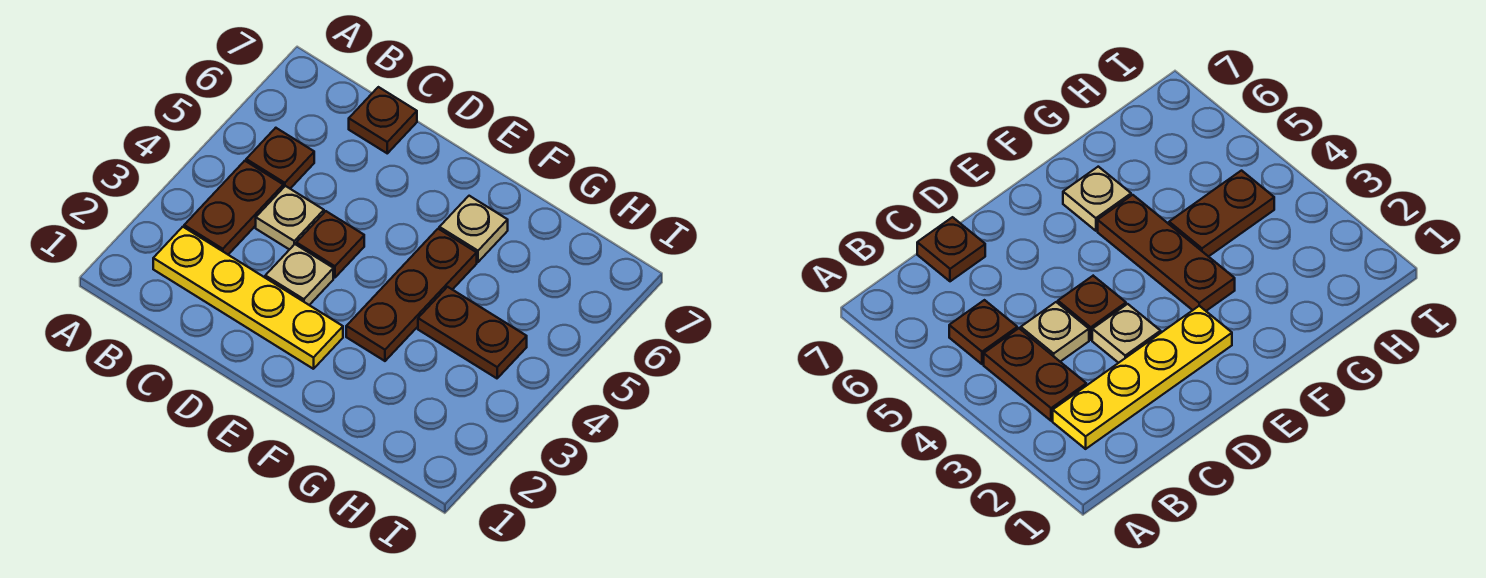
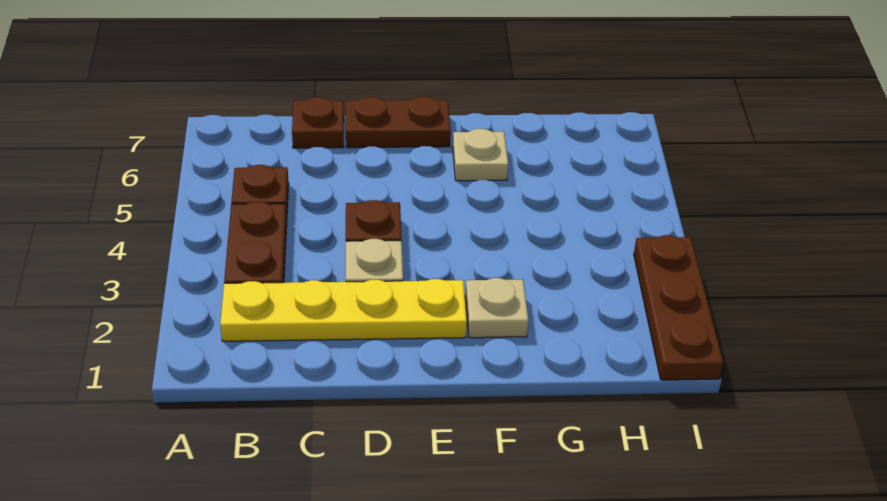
tan 1x1 plate [256,186,324,250] -> tan 1x1 plate moved to [465,278,529,338]
brown 1x3 plate [346,229,477,361] -> brown 1x3 plate moved to [634,235,723,380]
brown 1x2 plate [418,287,527,378] -> brown 1x2 plate moved to [346,97,451,148]

